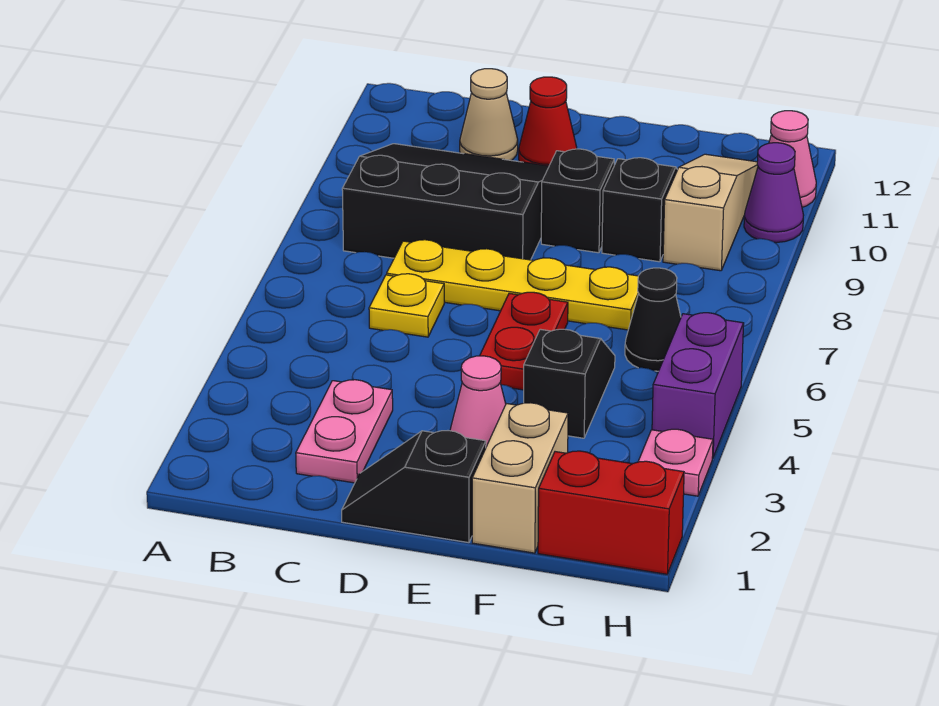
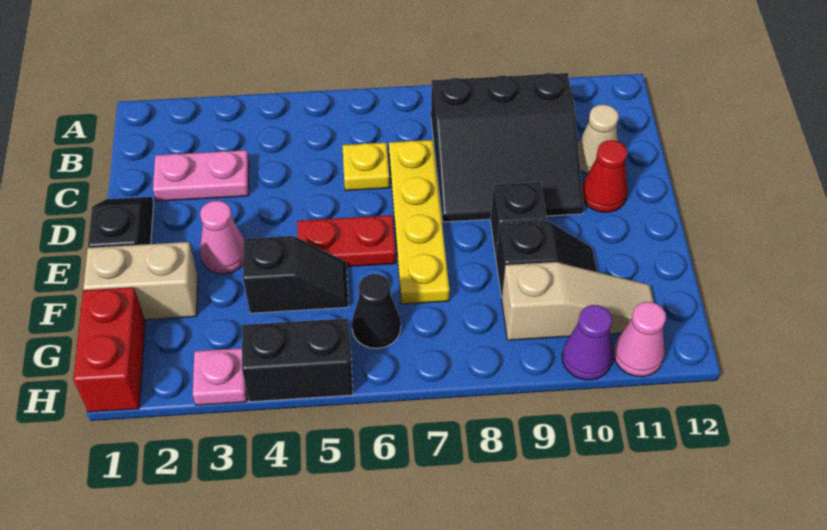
black 3x3 slope [342,144,549,260] -> black 3x3 slope turned to [431,73,584,222]
purple 1x2 brick [652,313,744,458] -> black 1x2 brick [242,318,353,402]

